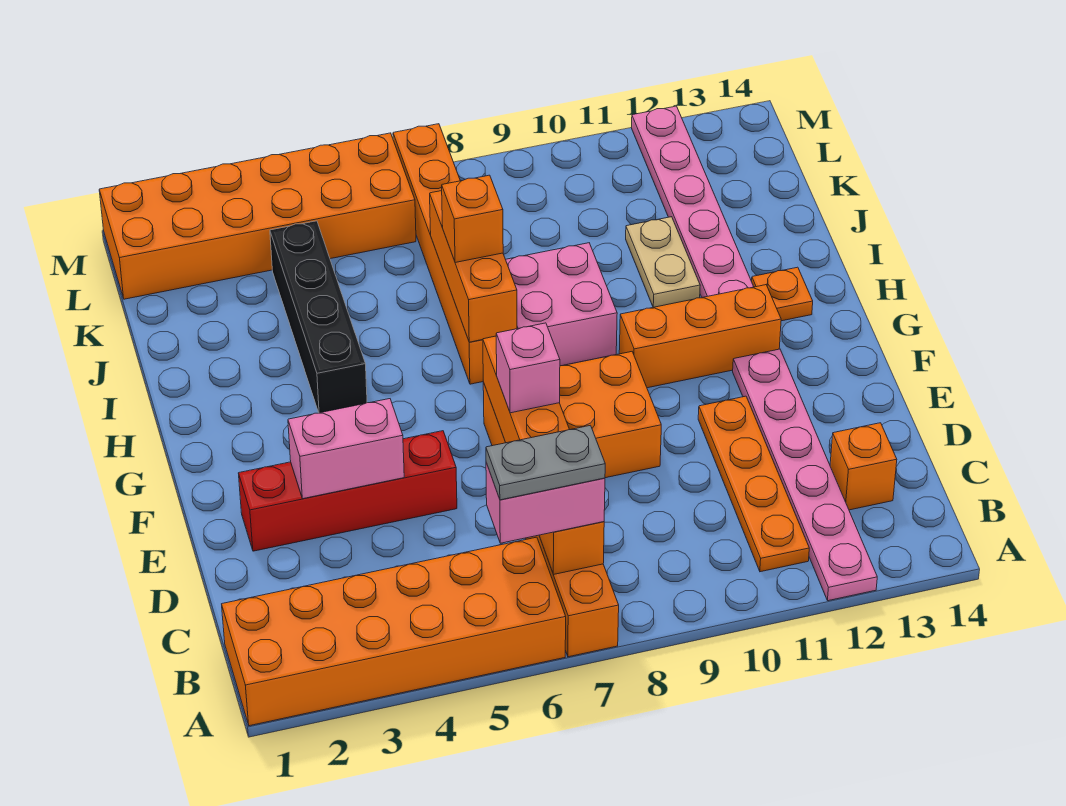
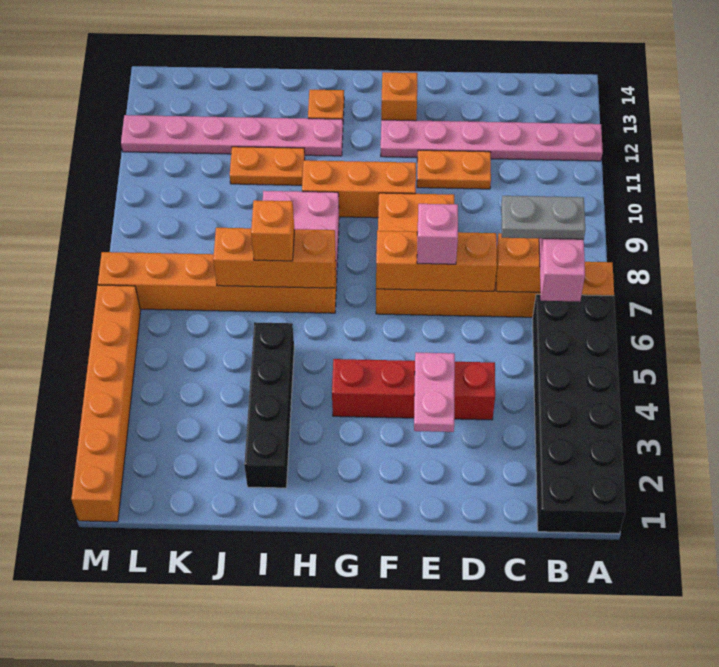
orange 2x6 brick [222,537,566,726] -> black 2x6 brick [532,294,626,534]
grey 1x2 plate [486,425,605,500] -> grey 1x2 plate turned to [501,196,585,239]
orange 1x4 plate [698,396,809,572] -> orange 1x2 plate [417,150,491,189]
orange 1x1 brick [830,423,897,510] -> orange 1x1 brick moved to [381,72,418,121]
red 1x4 brick [239,431,457,551] -> red 1x4 brick turned to [332,359,495,420]
pink 1x2 brick [288,399,404,499] -> pink 1x2 plate [414,353,455,432]
orange 1x3 brick [619,285,781,388] -> orange 1x3 brick turned to [302,160,416,218]
black 1x4 brick [270,221,367,413] -> black 1x4 brick turned to [244,322,294,488]
tan 1x2 plate [626,217,700,307] -> orange 1x2 plate [230,147,305,185]
orange 2x6 brick [99,133,416,299] -> orange 1x6 brick [71,285,141,522]

